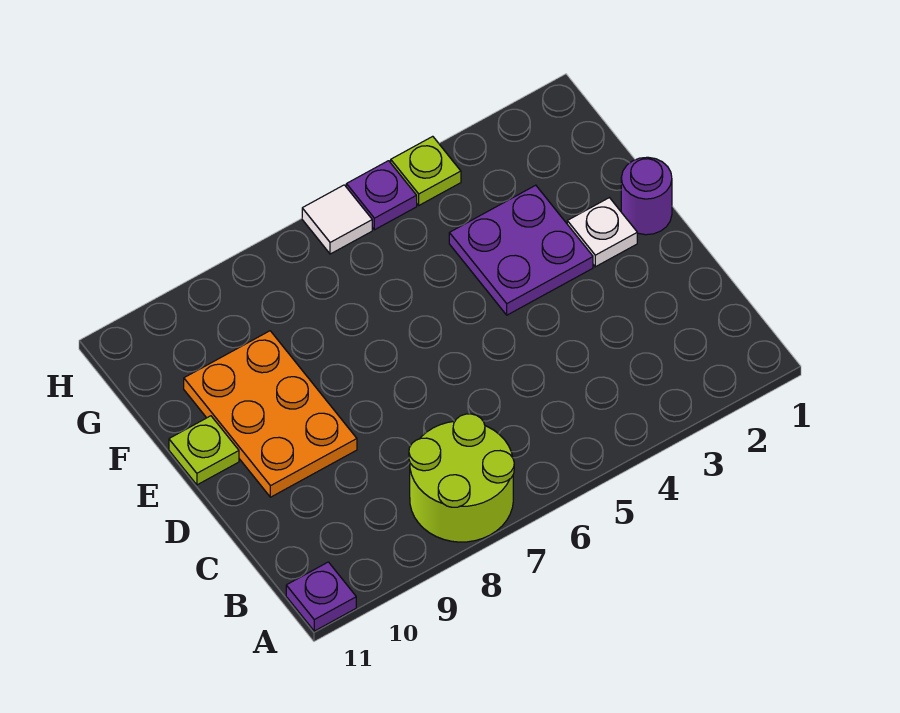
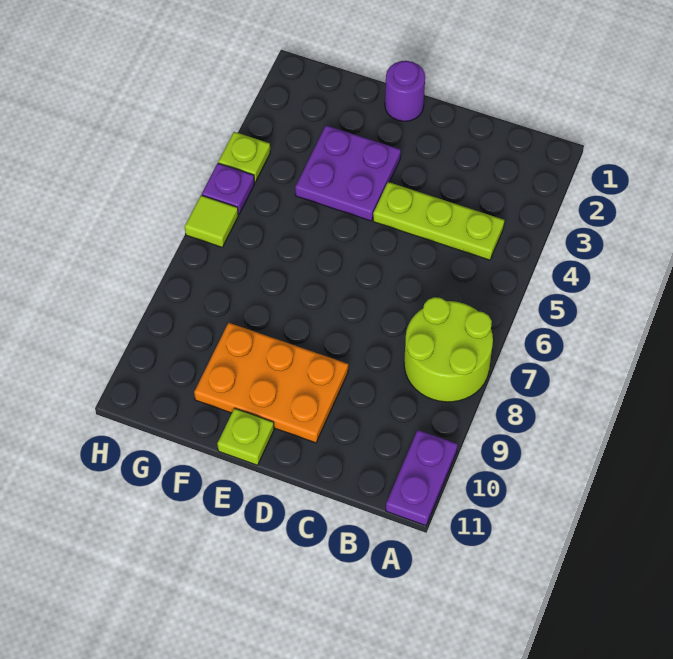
purple 1x1 plate [286,562,356,631] -> purple 1x2 plate [386,430,458,526]
none -> lime 1x3 plate [373,182,504,260]
white 1x1 plate [567,198,637,267] -> none
white 1x1 tile [302,185,372,254] -> lime 1x1 tile [185,195,238,247]

